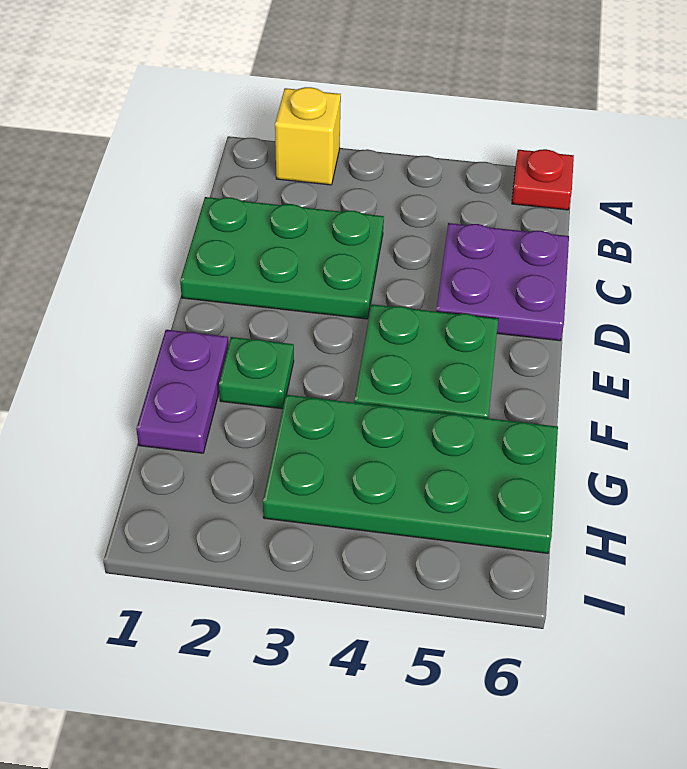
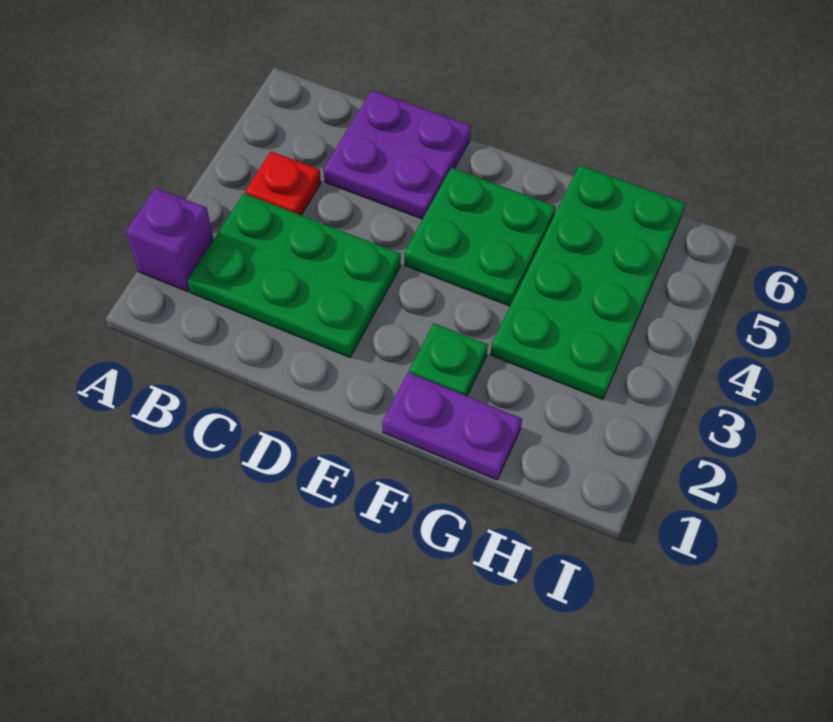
yellow 1x1 brick [275,87,341,185] -> purple 1x1 brick [126,188,214,292]
red 1x1 plate [512,149,574,210] -> red 1x1 plate moved to [245,151,321,215]
green 2x3 plate [180,197,384,319] -> green 2x3 plate turned to [188,193,401,357]

